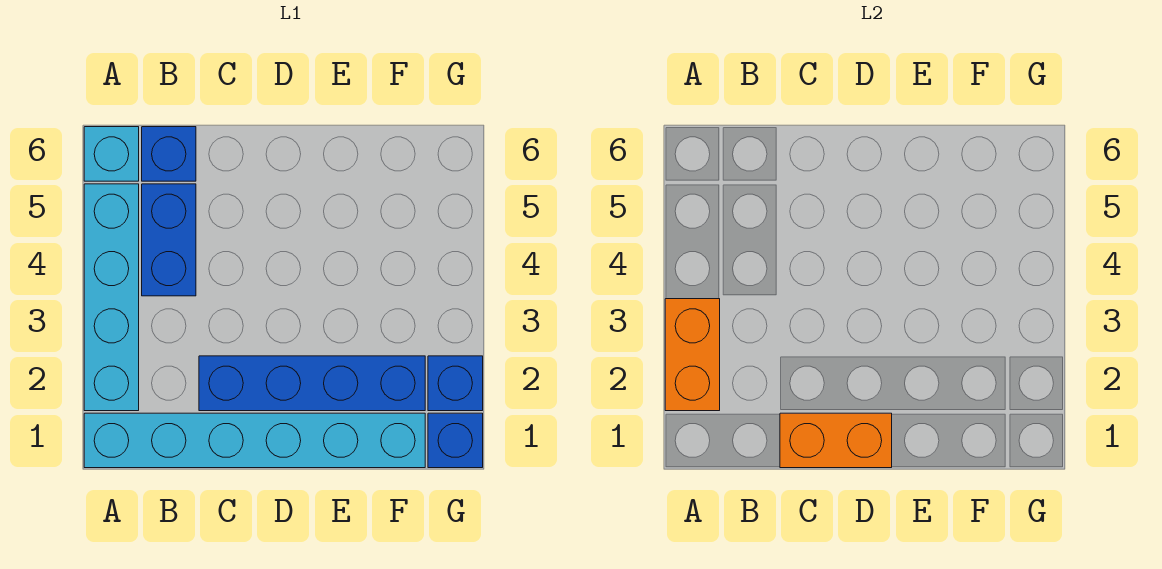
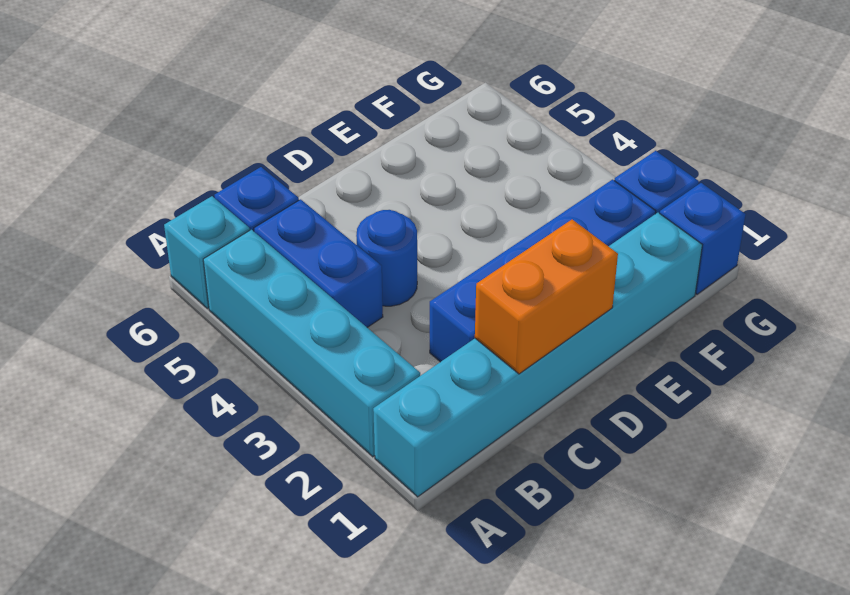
orange 1x2 brick [665,299,720,411] -> none
none -> blue 1x1 round brick [356,210,417,306]

